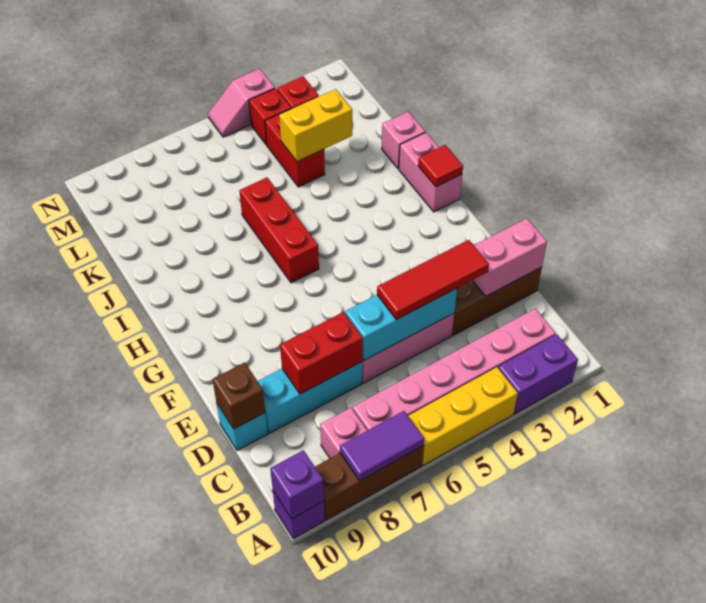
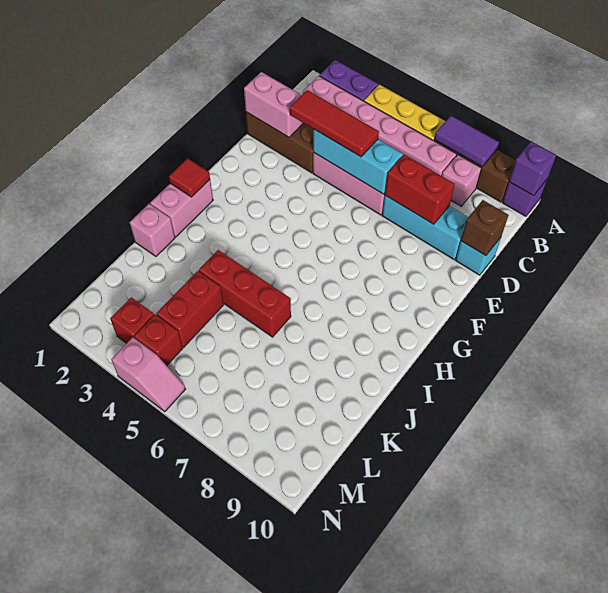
red 1x3 brick [239,178,319,283] -> red 1x3 brick turned to [199,250,291,337]
yellow 1x2 brick [279,89,352,162] -> none

